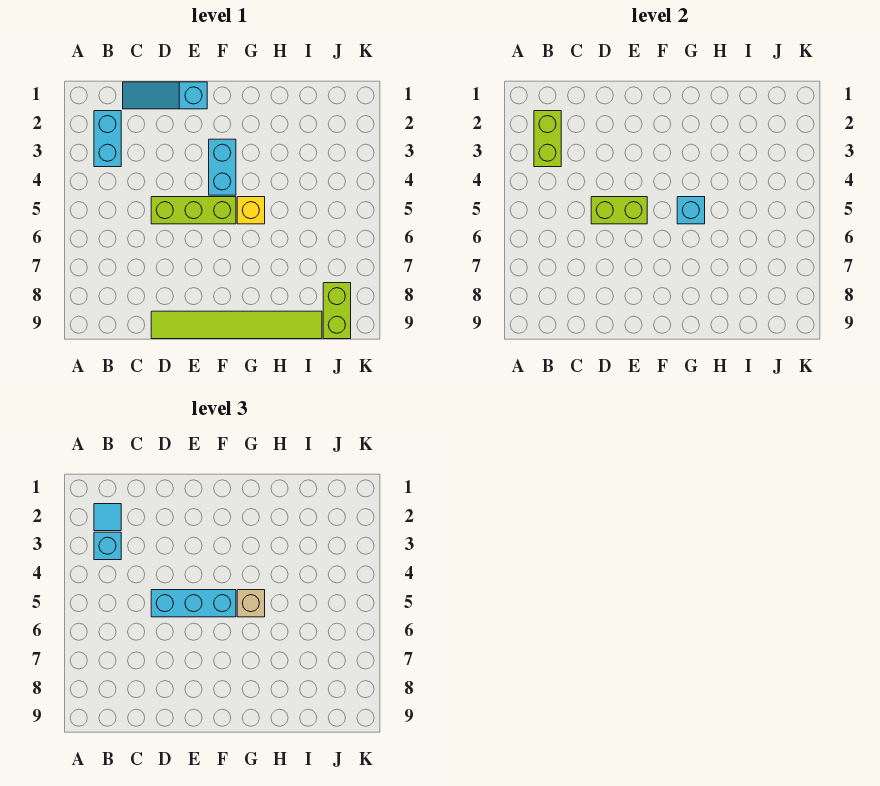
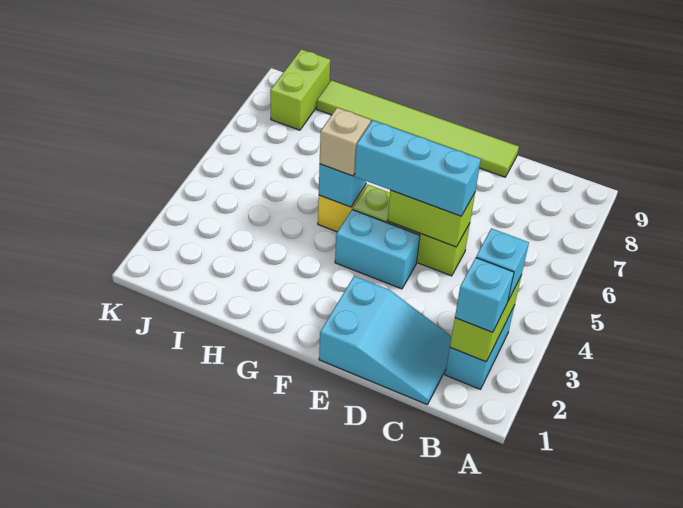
cyan 1x1 tile [94,504,121,531] -> cyan 1x1 brick [455,258,514,332]
cyan 1x3 slope [123,82,207,109] -> cyan 2x3 slope [319,276,452,405]
cyan 1x2 brick [209,139,236,195] -> cyan 1x2 brick turned to [335,209,420,289]

